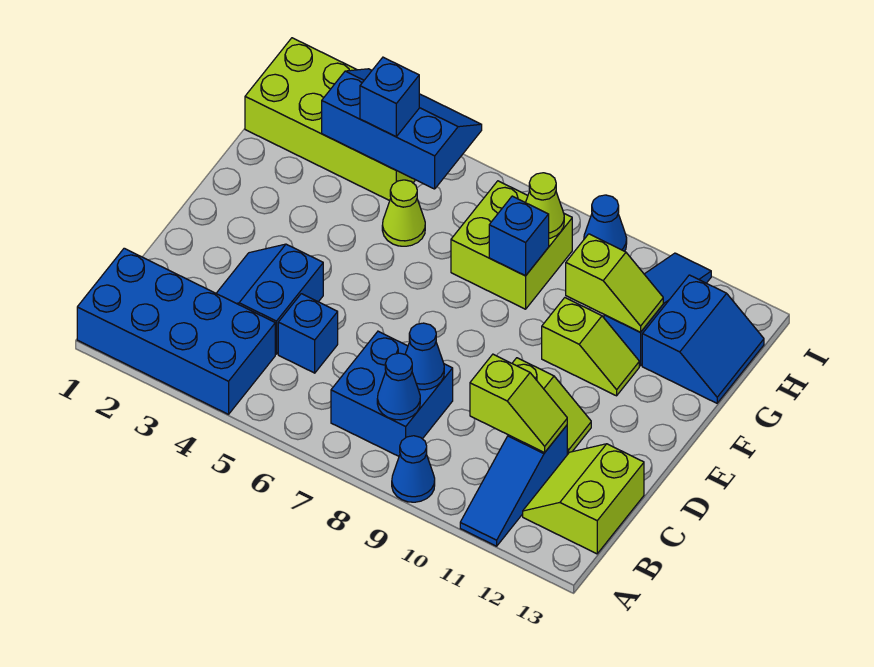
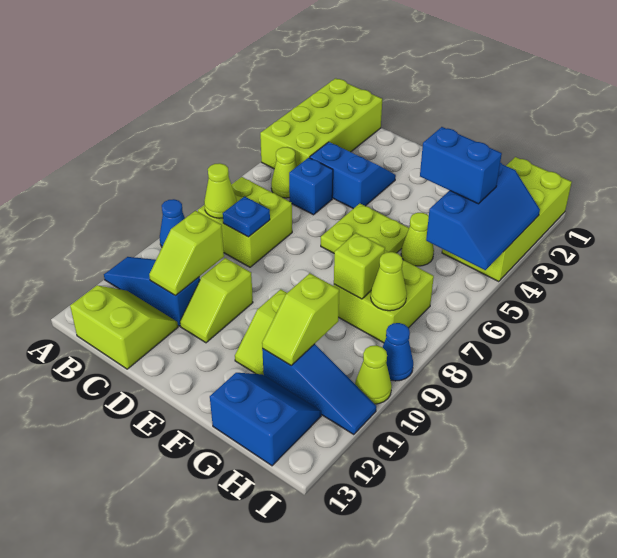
blue 2x4 brick [77,248,275,414] -> lime 2x4 brick [260,78,382,169]
none -> lime 1x1 cone [271,147,297,198]
blue 2x2 brick [331,331,453,456] -> lime 2x2 brick [198,177,292,267]
blue 1x1 cone [377,353,420,420] -> lime 1x1 cone [204,163,237,218]
blue 1x1 cone [405,323,444,390] -> blue 1x1 plate [223,196,270,237]
none -> lime 2x2 plate [321,203,409,253]
blue 1x1 brick [489,196,549,276] -> lime 1x1 brick [334,233,385,299]
blue 2x2 slope [642,275,764,403] -> blue 2x2 slope turned to [210,373,321,466]
blue 1x1 brick [360,57,419,137] -> blue 1x2 brick [420,127,502,204]
none -> lime 1x1 cone [355,345,392,404]

